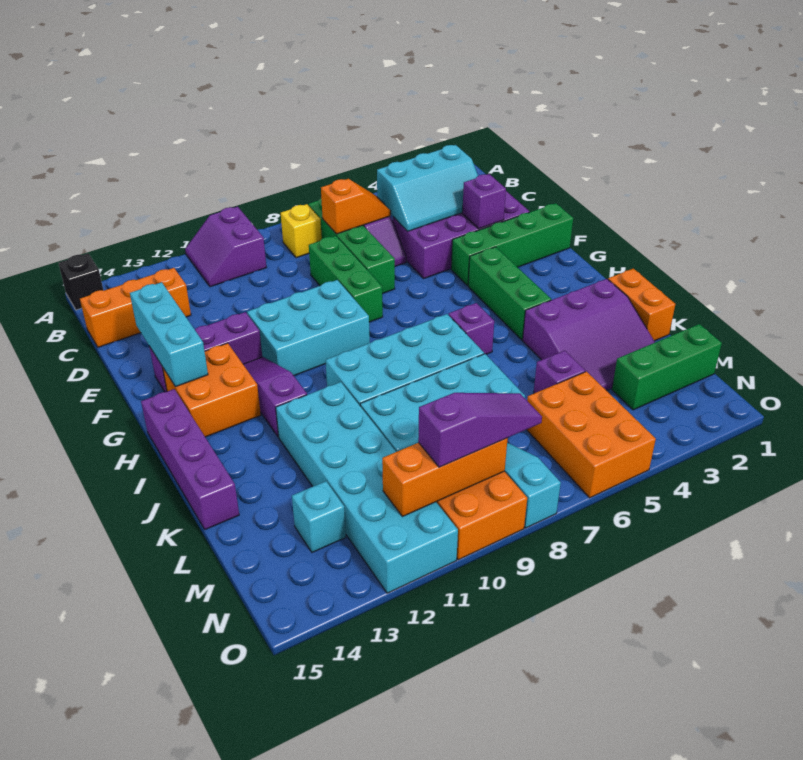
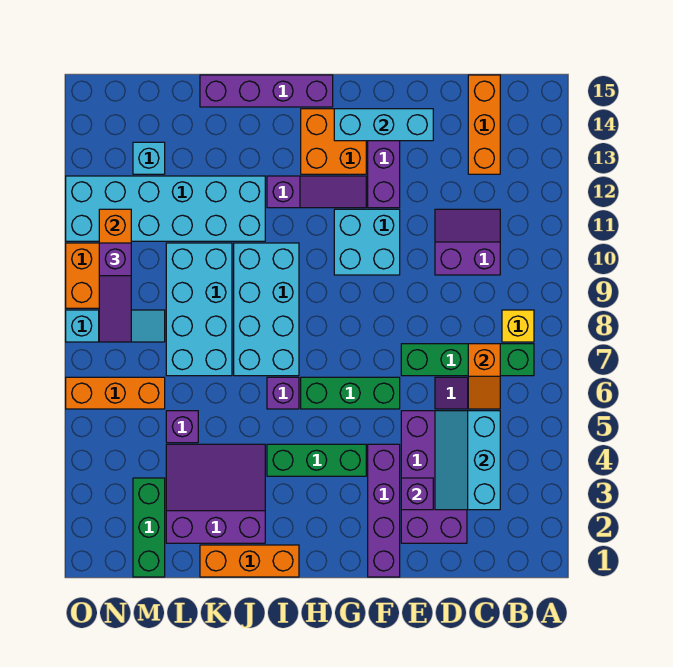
purple 2x2 slope [185,207,266,287] -> purple 2x2 slope moved to [435,209,500,275]
black 1x1 brick [59,254,103,310] -> none
green 1x3 brick [309,236,383,322] -> green 1x3 brick moved to [301,377,400,409]
green 1x4 brick [451,203,573,286] -> purple 1x4 brick [368,444,400,577]
cyan 2x3 brick [247,280,370,376] -> cyan 2x2 brick [334,209,400,275]
orange 1x2 brick [608,269,675,341] -> orange 1x3 brick [200,545,299,577]
purple 3x3 slope [523,279,655,391] -> purple 3x3 slope turned to [166,444,265,543]
orange 2x3 brick [527,372,656,498] -> orange 1x3 brick [66,377,165,409]

